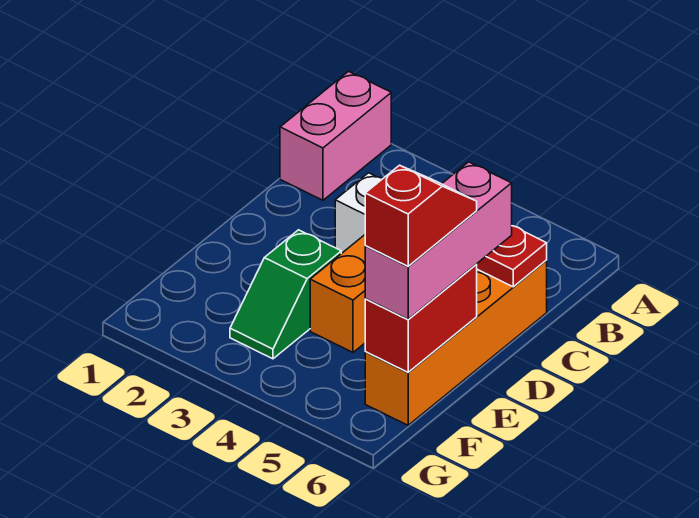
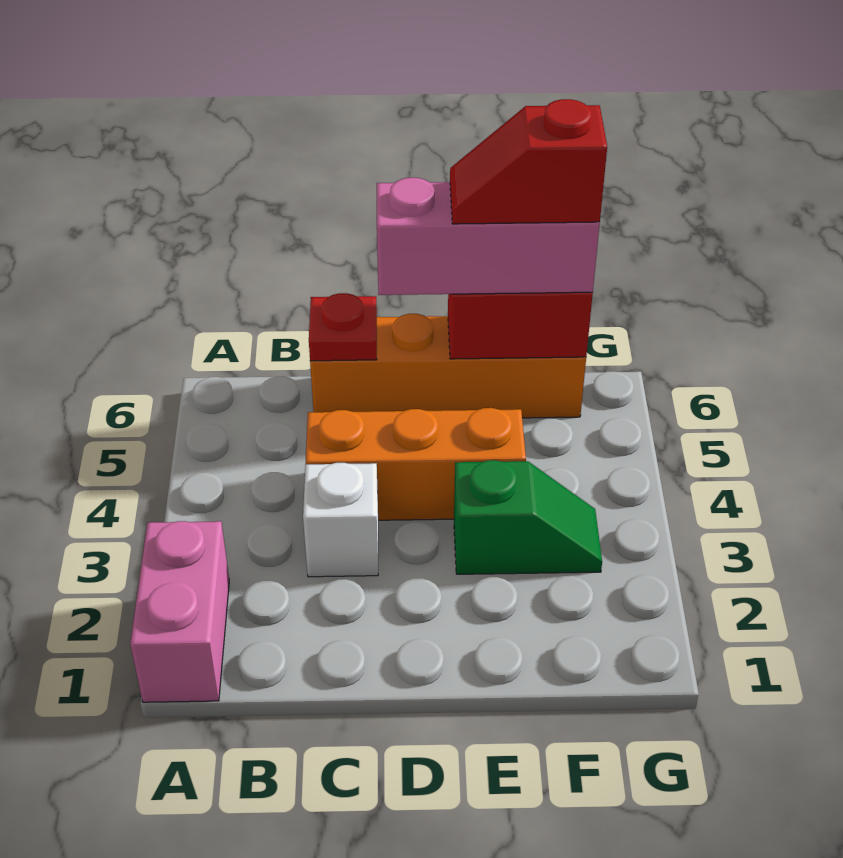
pink 1x2 brick [280,71,391,200] -> pink 1x2 brick turned to [130,521,229,702]

